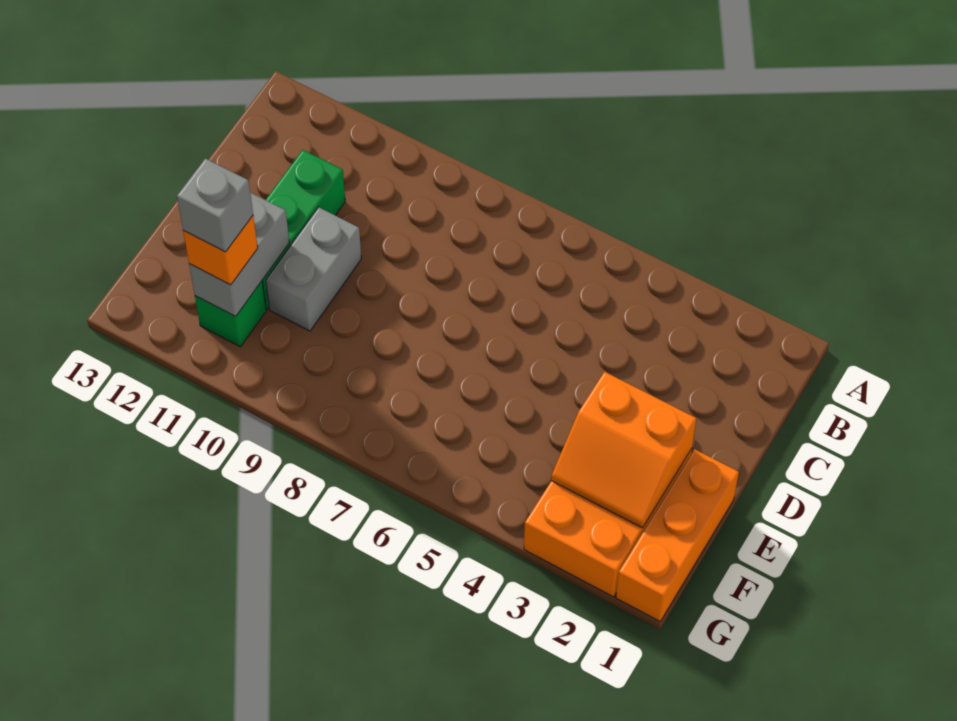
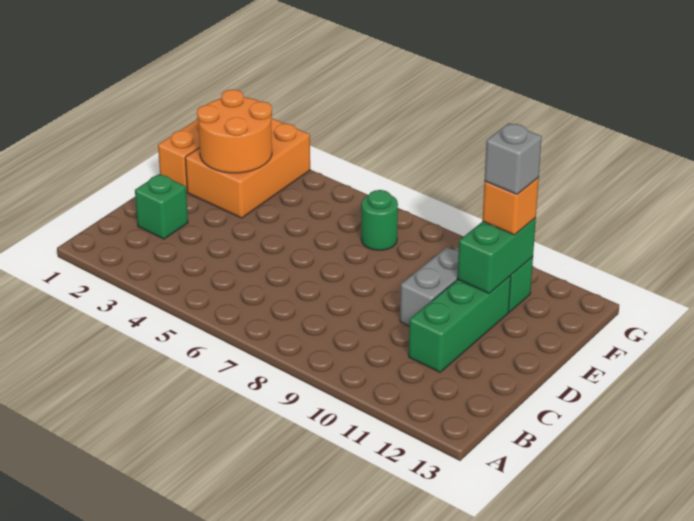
none -> green 1x1 brick [135,174,188,239]
orange 2x2 slope [551,372,696,528] -> orange 2x2 round brick [197,90,272,173]
grey 1x2 brick [189,193,289,316] -> green 1x2 brick [457,218,536,293]
none -> green 1x1 round brick [361,190,398,250]

